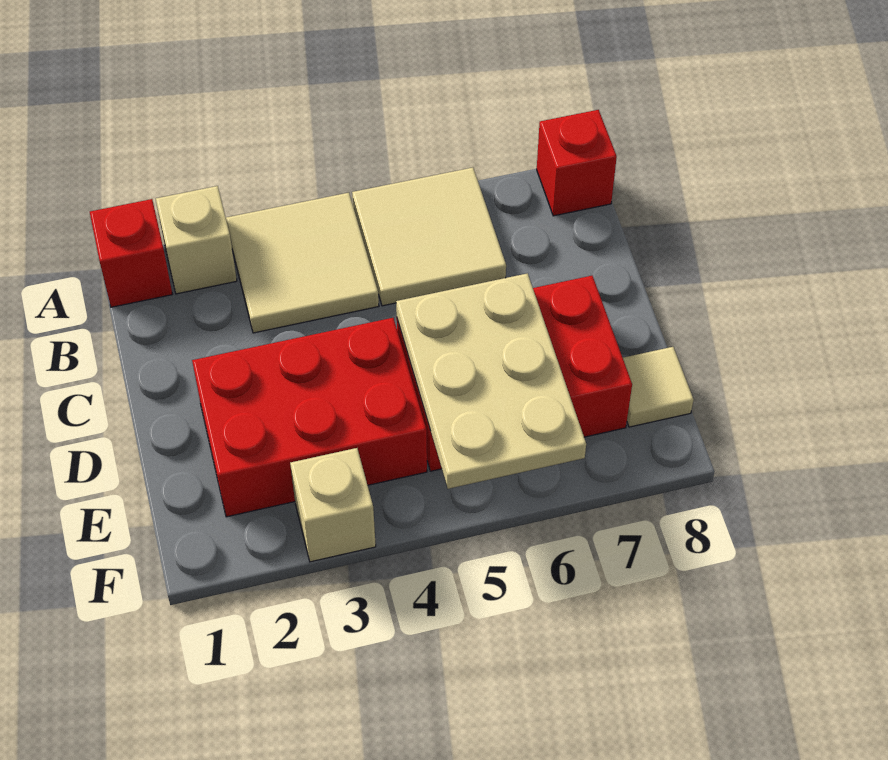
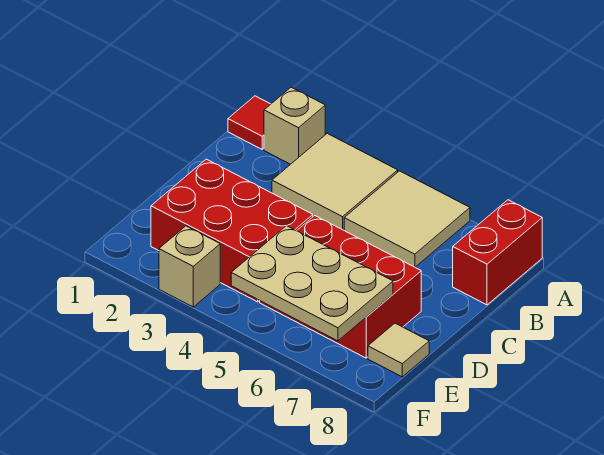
red 1x1 brick [90,199,172,307] -> red 1x1 tile [228,96,271,149]
red 1x1 brick [537,110,617,216] -> red 1x2 brick [453,200,542,305]
tan 2x3 plate [396,273,586,489] -> tan 2x3 plate turned to [231,226,393,341]

